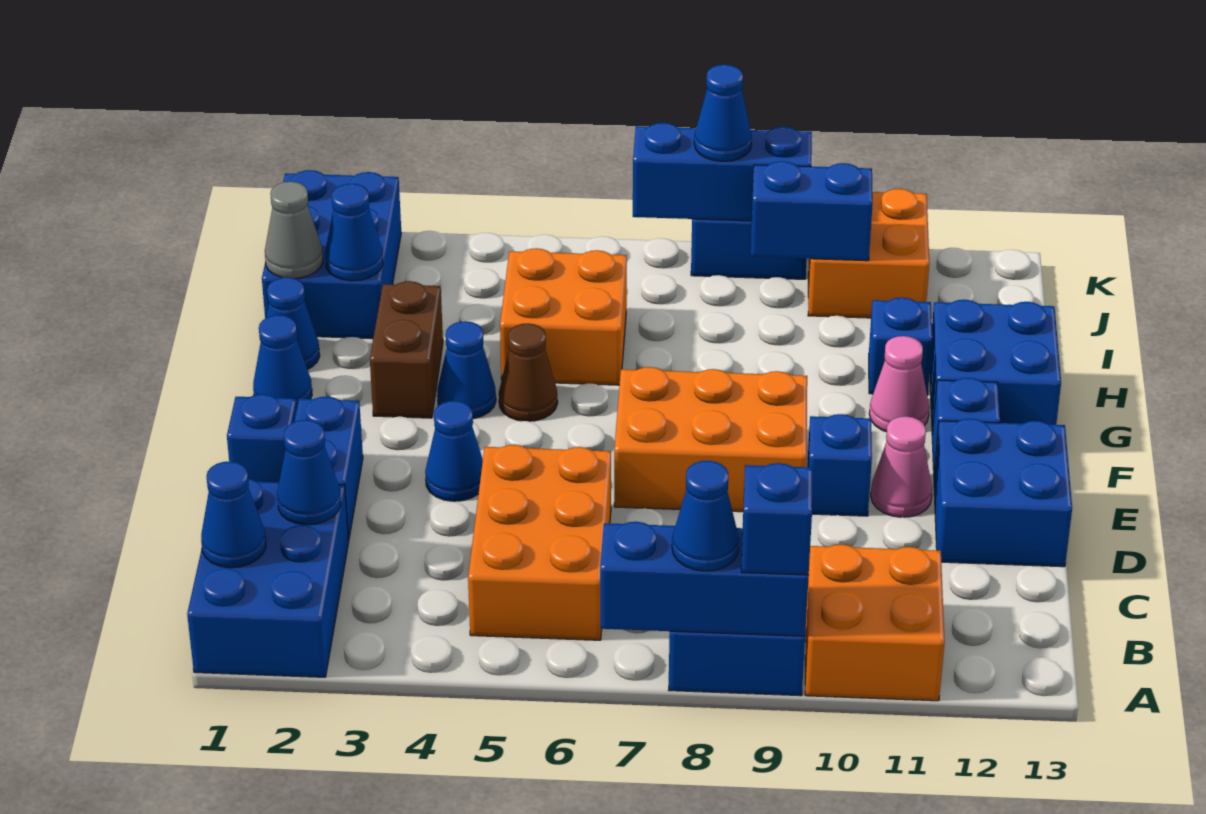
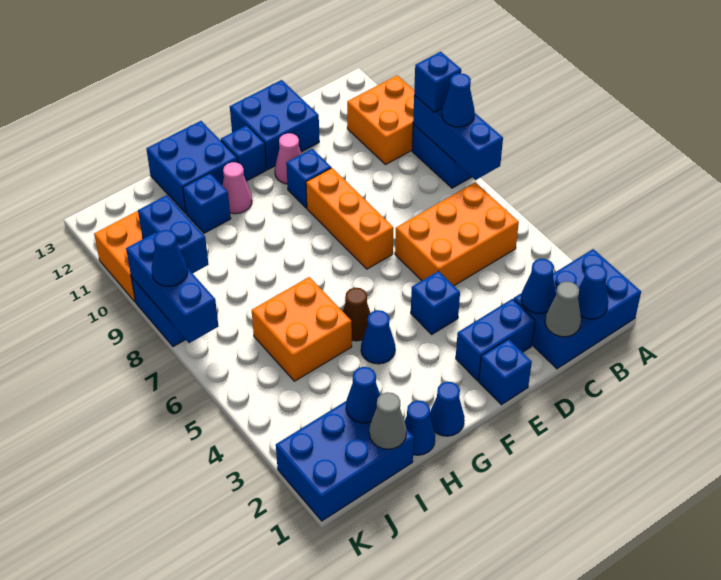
none -> grey 1x1 cone [545,282,581,337]
blue 1x1 cone [425,401,483,501] -> blue 1x1 brick [411,271,460,334]
orange 2x3 brick [614,367,807,512] -> orange 1x3 brick [306,168,393,269]
brown 1x2 brick [370,281,443,418] -> none

